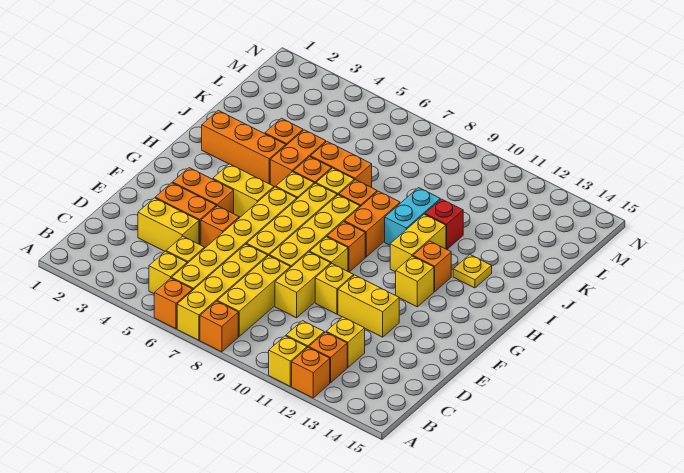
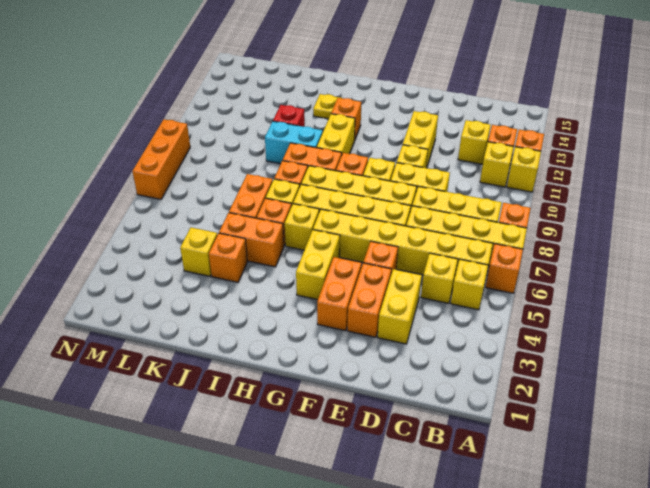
yellow 1x1 brick [396,256,434,307] -> yellow 1x1 brick moved to [180,228,218,276]
yellow 1x2 brick [390,214,446,272] -> yellow 1x2 brick turned to [317,114,355,154]
orange 1x3 brick [202,110,286,184] -> orange 1x3 brick moved to [132,119,190,199]

